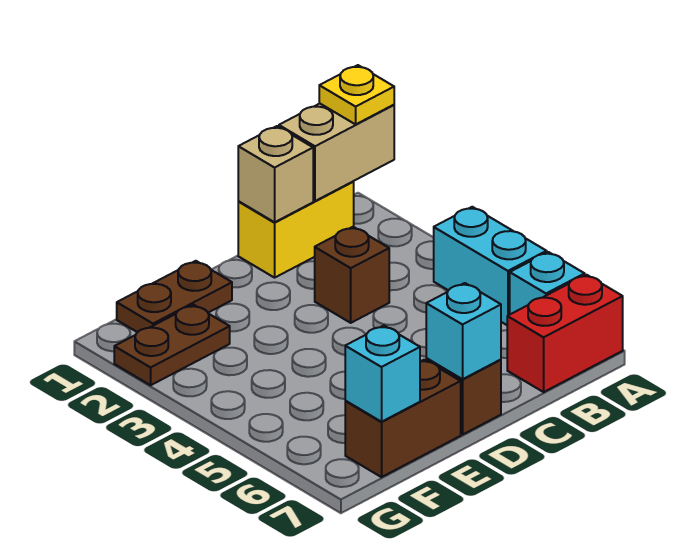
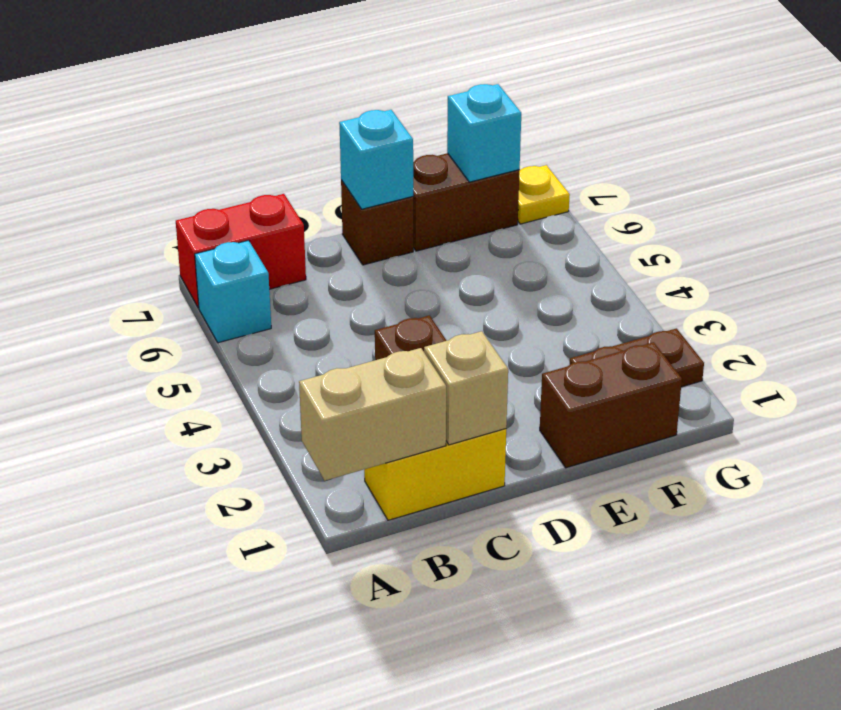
yellow 1x1 plate [319,65,394,124] -> yellow 1x1 plate moved to [518,165,570,224]
cyan 1x2 brick [434,207,547,325] -> none
brown 1x2 plate [117,261,232,332] -> brown 1x2 brick [540,342,682,468]

